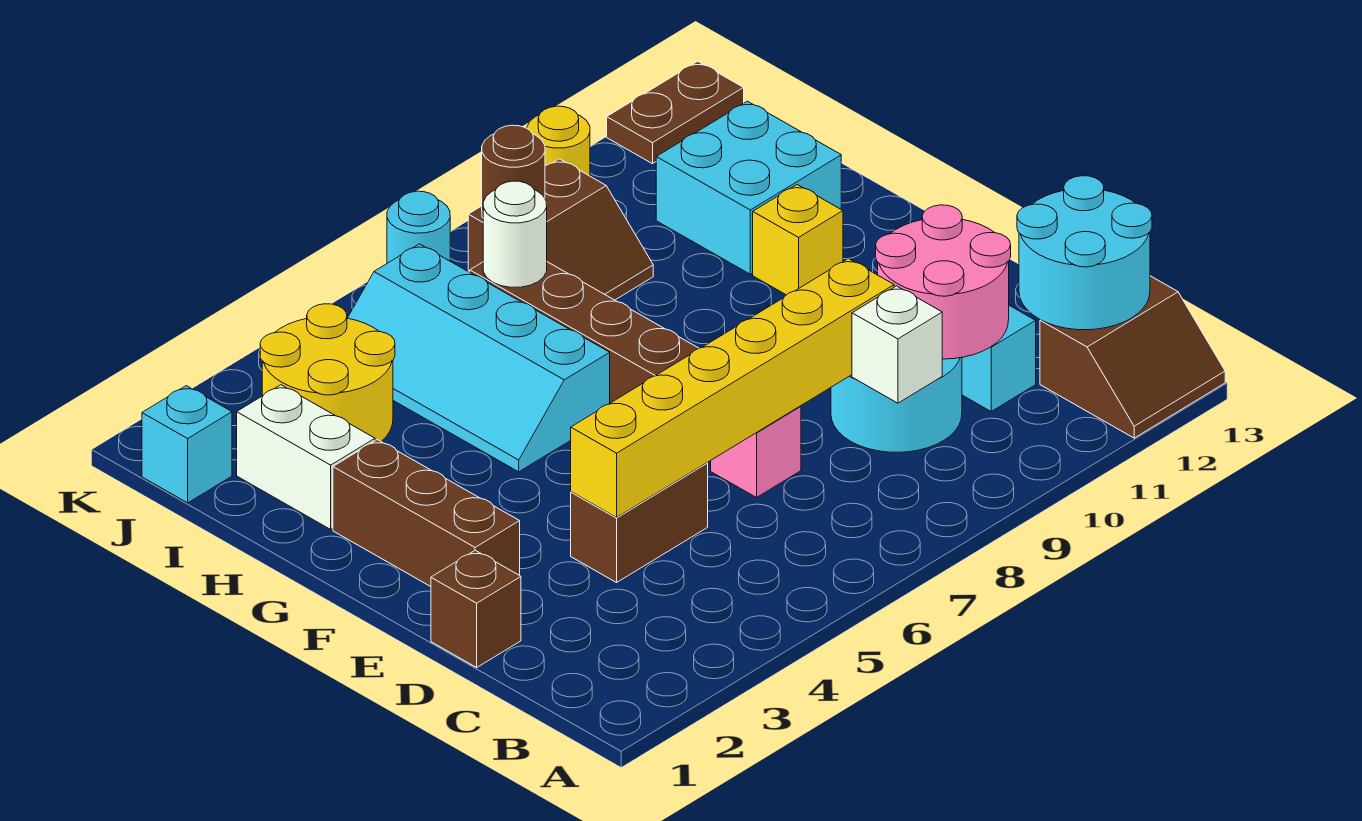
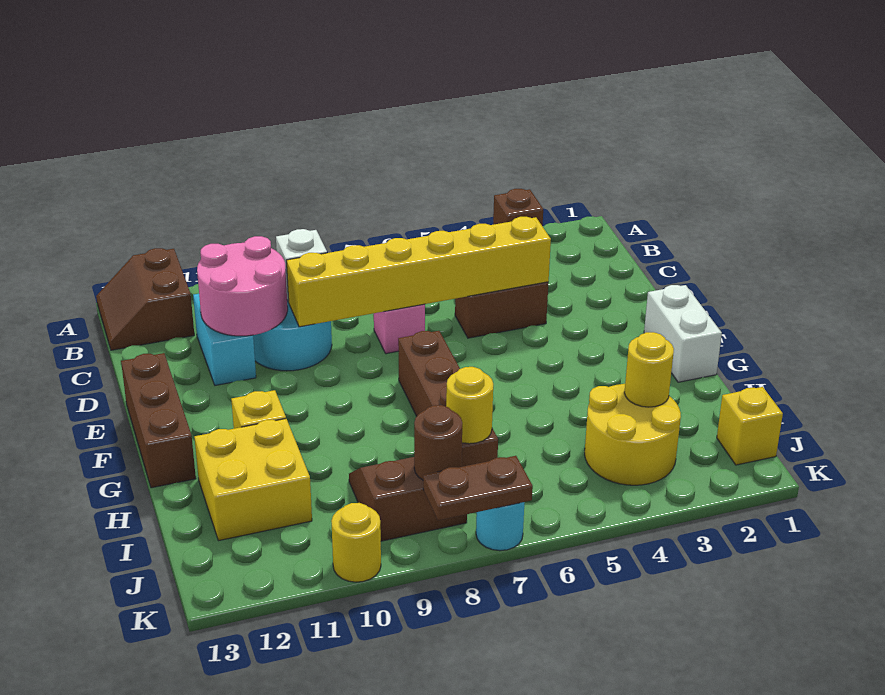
brown 2x2 slope [1040,276,1225,438] -> brown 2x2 slope turned to [96,248,194,350]
cyan 2x2 round brick [1017,176,1152,330] -> none
brown 1x1 brick [431,550,521,667] -> brown 1x1 brick moved to [493,189,543,226]
brown 1x3 brick [333,440,520,587] -> brown 1x3 brick moved to [121,353,196,488]
cyan 2x4 slope [348,244,610,472] -> none
white 1x2 brick [237,385,375,529] -> white 1x2 brick moved to [644,285,722,382]
cyan 2x2 brick [656,101,841,274] -> yellow 2x2 brick [194,419,312,540]
none -> yellow 1x1 round brick [624,332,674,407]
white 1x1 round brick [483,181,547,287] -> yellow 1x1 round brick [446,367,493,444]
cyan 1x1 brick [142,386,232,503] -> yellow 1x1 brick [717,387,783,465]
brown 1x2 plate [607,61,744,164] -> brown 1x2 plate moved to [423,456,533,520]

